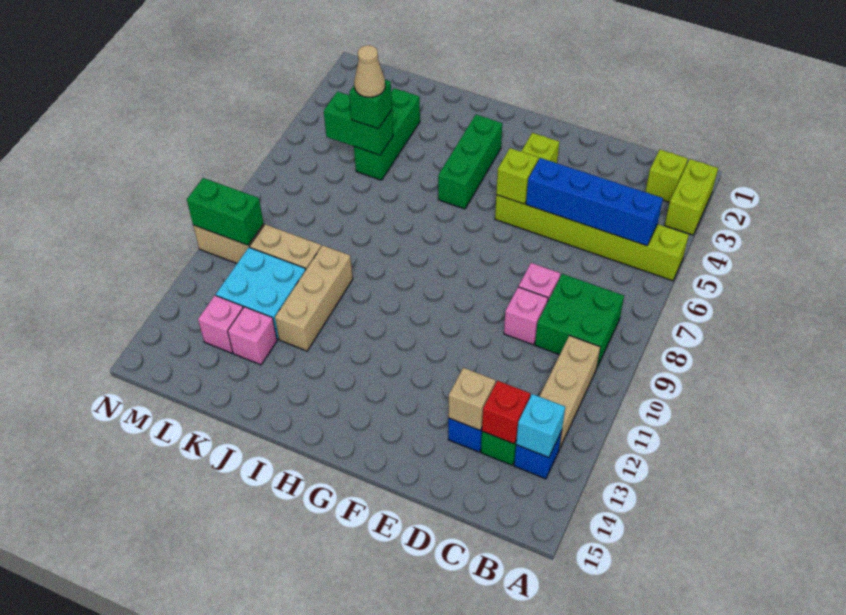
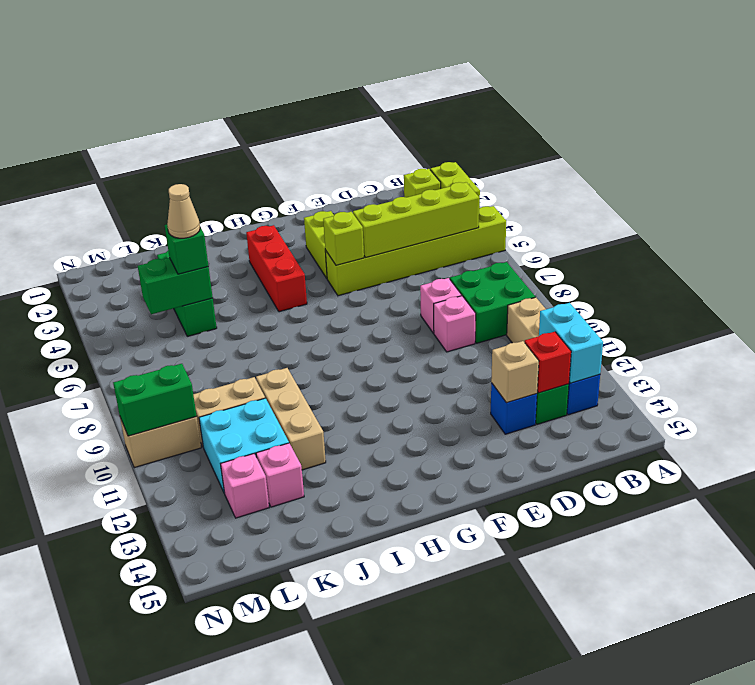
blue 1x4 brick [526,158,663,246] -> lime 1x4 brick [353,182,479,258]
cyan 1x1 brick [516,394,565,458] -> cyan 1x2 brick [539,303,603,383]
green 1x3 brick [438,115,502,209] -> red 1x3 brick [246,225,307,312]

